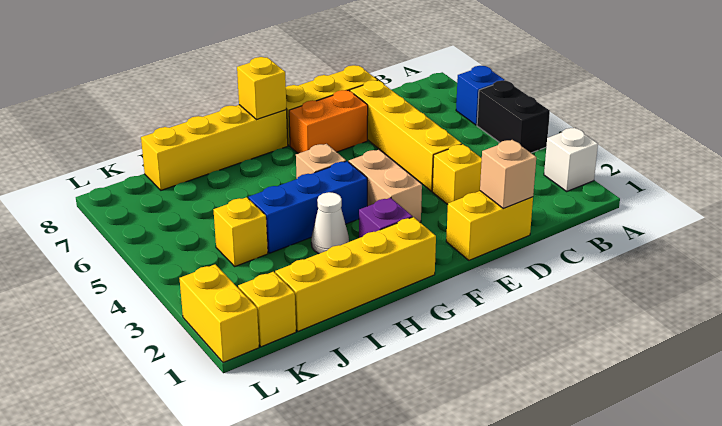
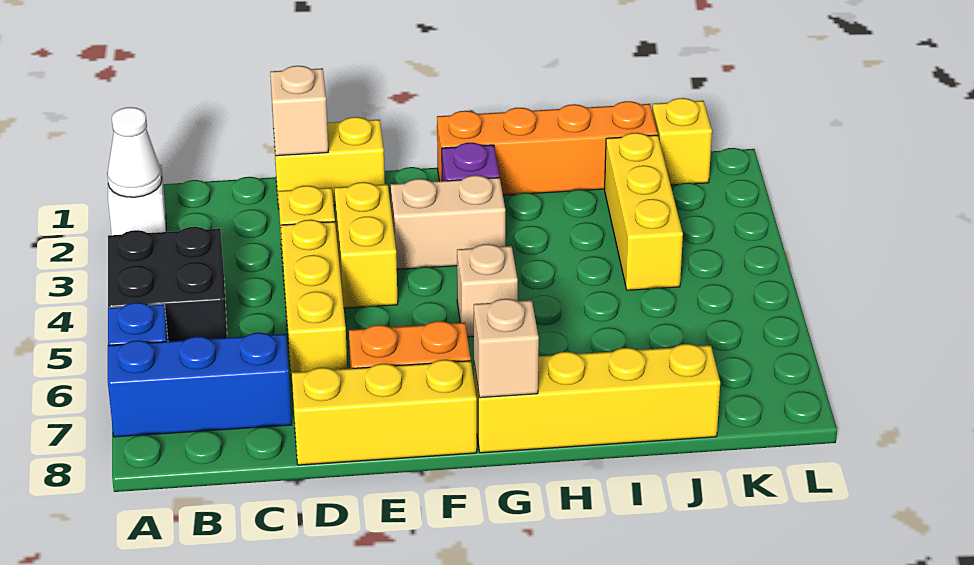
black 1x2 brick [477,80,550,153] -> black 2x2 brick [108,227,227,341]
yellow 1x4 brick [350,80,462,191] -> yellow 1x3 brick [281,220,347,384]
tan 1x2 brick [349,150,422,223] -> tan 1x2 brick turned to [391,175,505,269]
yellow 1x4 brick [275,217,436,331] -> orange 1x4 brick [437,101,658,195]
blue 1x3 brick [249,161,367,253] -> blue 1x3 brick moved to [108,333,292,437]
yellow 1x1 brick [237,57,287,120] -> tan 1x1 brick [474,299,539,398]
white 1x1 cone [311,192,349,254] -> white 1x1 cone moved to [107,107,162,197]
yellow 1x1 brick [213,197,268,266] -> yellow 1x3 brick [605,133,683,290]
yellow 1x2 brick [179,264,259,363] -> yellow 1x2 brick moved to [335,182,398,308]

